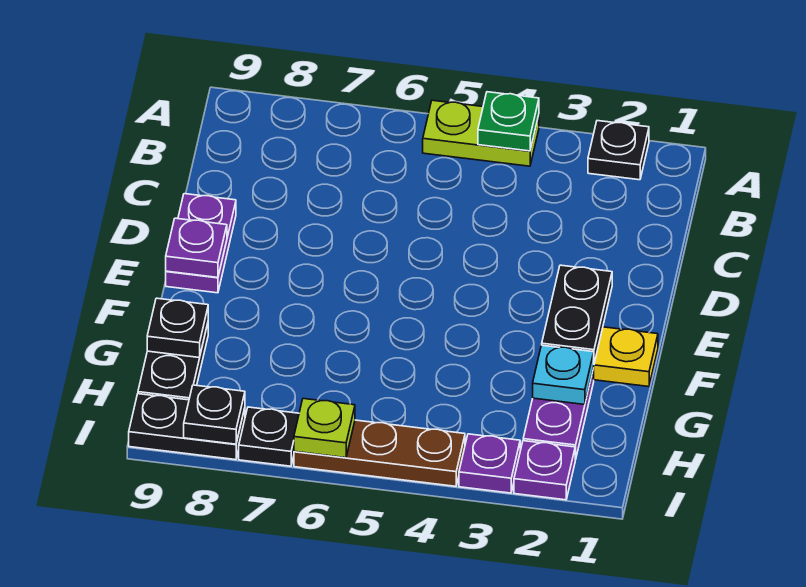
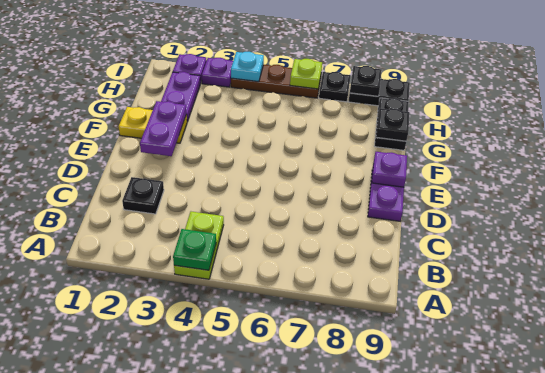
black 1x1 plate [588,121,649,180] -> black 1x1 plate moved to [122,177,164,214]
lime 1x2 plate [423,100,539,166] -> lime 1x2 plate turned to [174,212,224,279]
black 1x2 plate [542,265,612,363] -> purple 1x2 plate [140,101,186,156]
cyan 1x1 plate [533,345,594,405] -> cyan 1x1 plate moved to [231,52,264,82]

